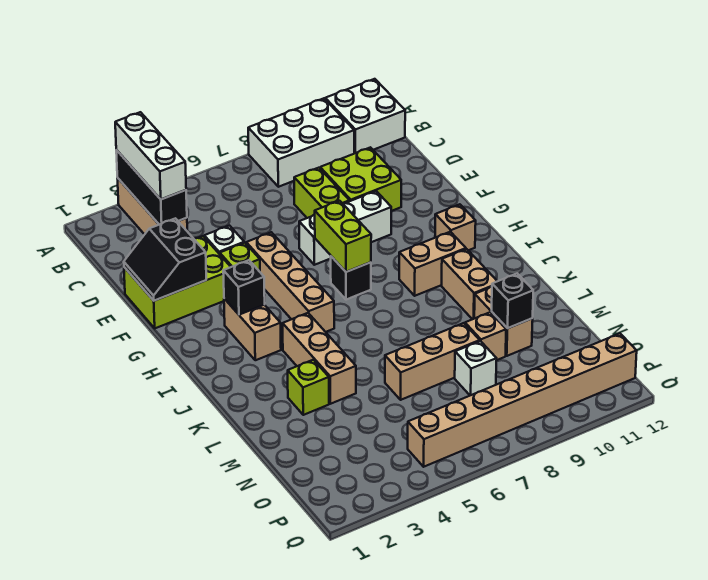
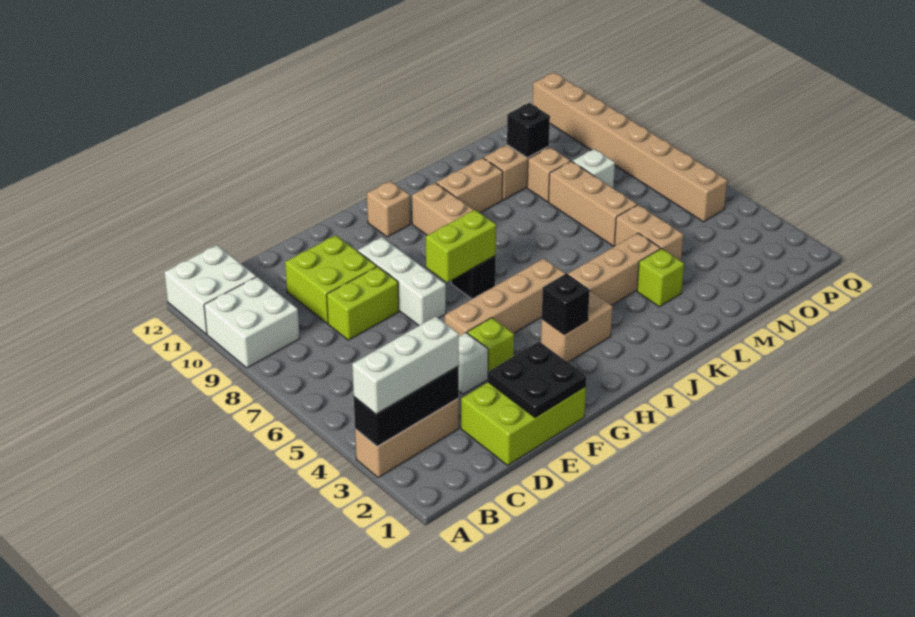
white 2x3 brick [248,98,354,187] -> white 2x2 brick [204,277,300,368]
lime 2x3 brick [124,236,230,328] -> lime 2x3 brick turned to [461,382,586,465]
black 2x2 slope [124,218,206,301] -> black 2x2 plate [488,342,587,418]
none -> tan 1x2 brick [615,205,683,261]

